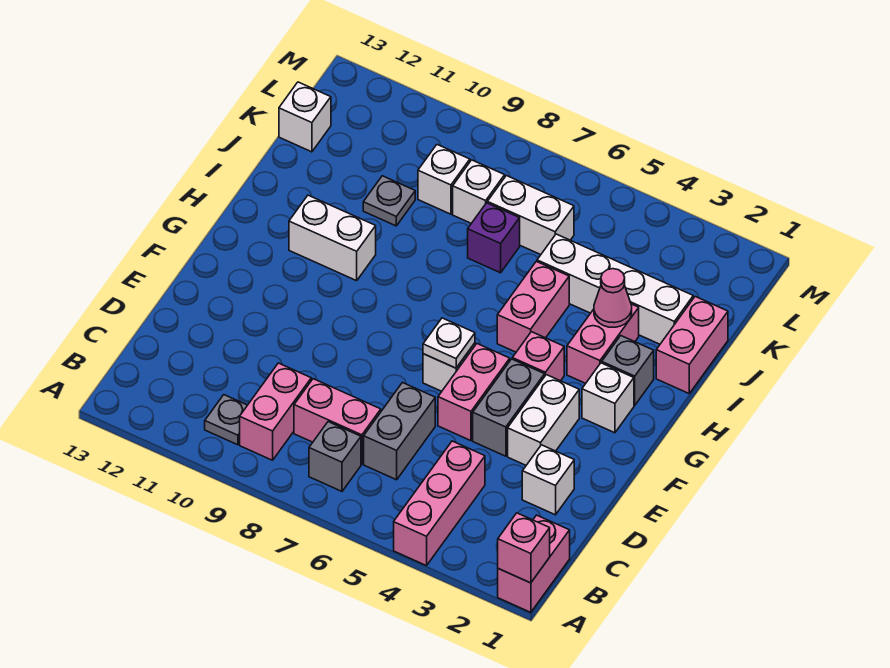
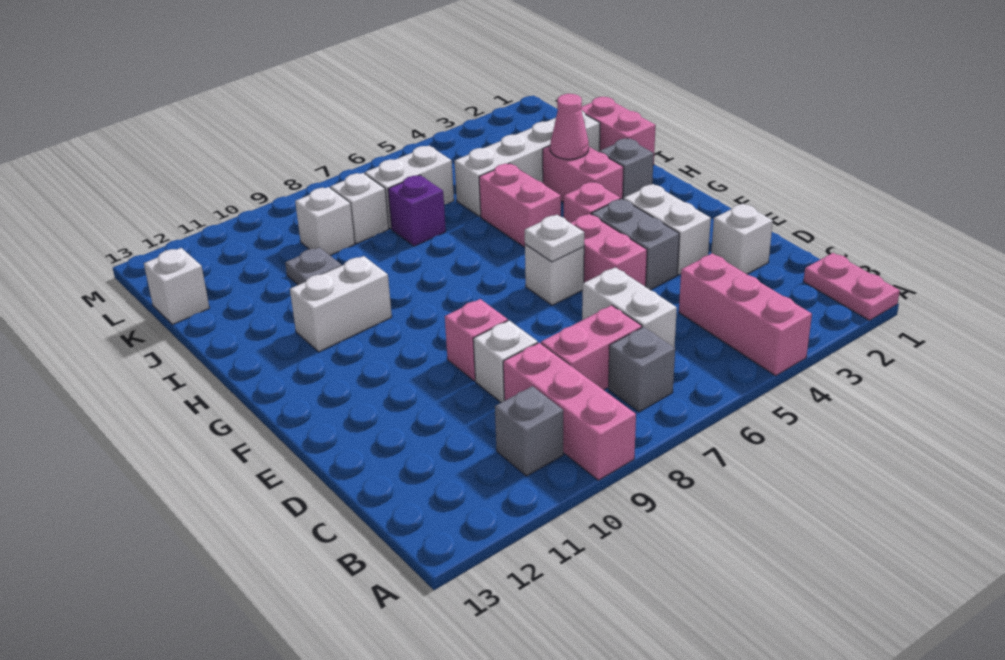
pink 1x2 brick [498,515,570,612] -> pink 1x2 plate [803,253,900,320]
pink 1x1 brick [498,513,550,583] -> pink 1x1 brick moved to [445,299,508,381]
pink 1x2 brick [240,363,311,460] -> pink 1x3 brick [503,343,636,480]
grey 1x1 plate [205,395,247,445] -> grey 1x1 brick [495,386,563,476]
grey 1x2 brick [364,383,435,480] -> white 1x2 brick [582,267,677,347]
white 1x1 brick [582,363,634,433] -> white 1x1 brick moved to [473,320,538,403]

